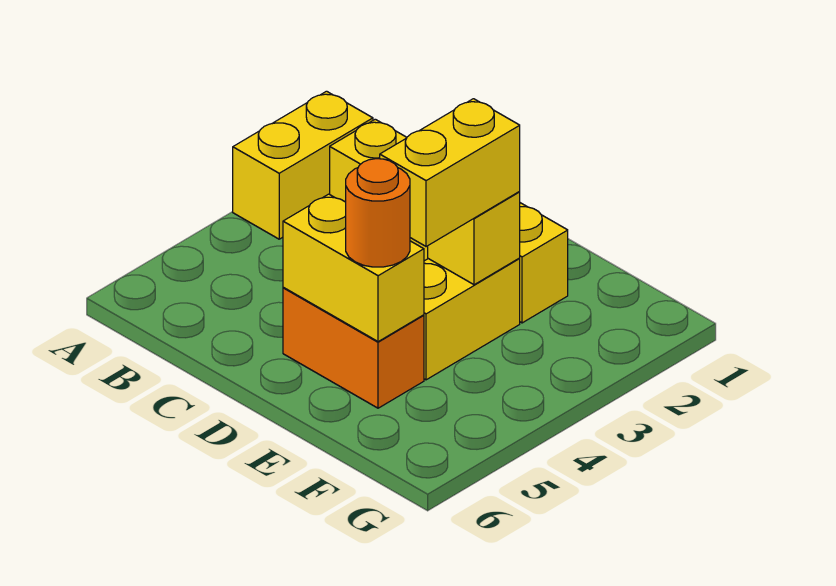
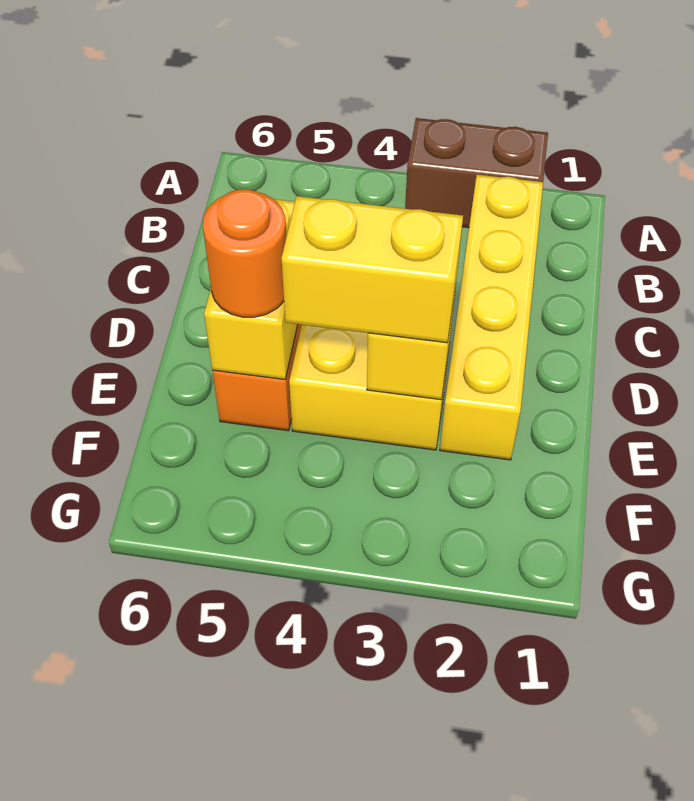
yellow 1x2 brick [233,91,373,239] -> brown 1x2 brick [405,118,548,228]

